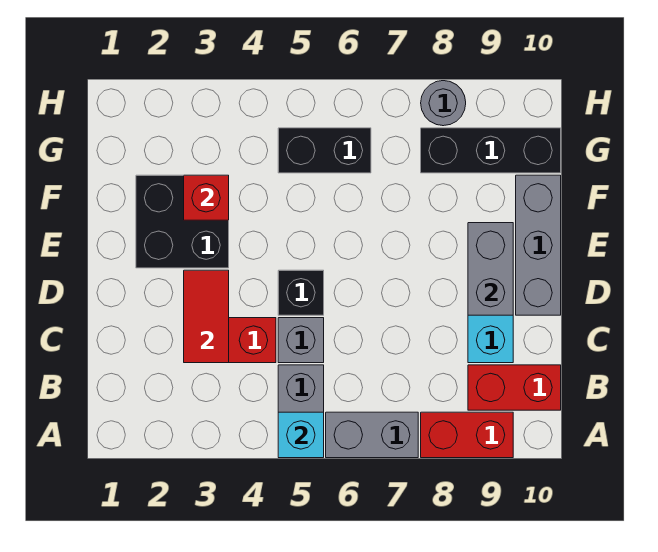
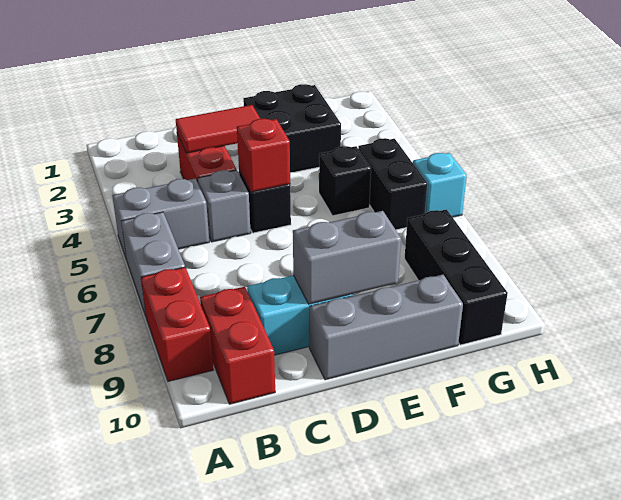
cyan 1x1 brick [278,412,324,458] -> cyan 1x1 brick moved to [413,153,467,217]
red 1x1 brick [184,175,229,220] -> red 1x1 brick moved to [237,119,290,192]
none -> black 1x1 brick [319,146,371,216]
grey 1x1 round brick [421,81,466,126] -> none

